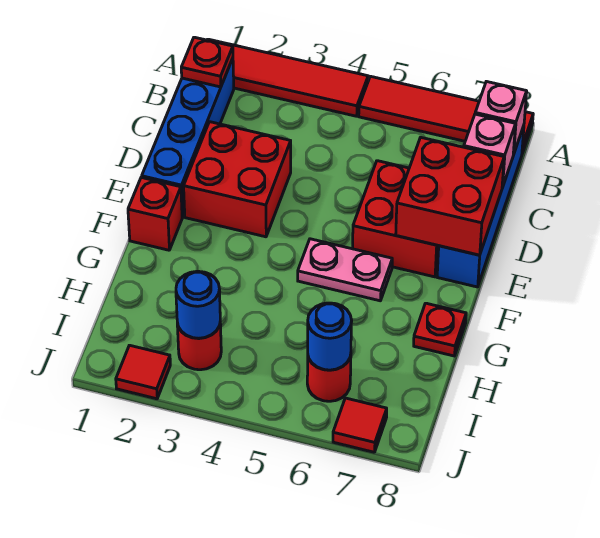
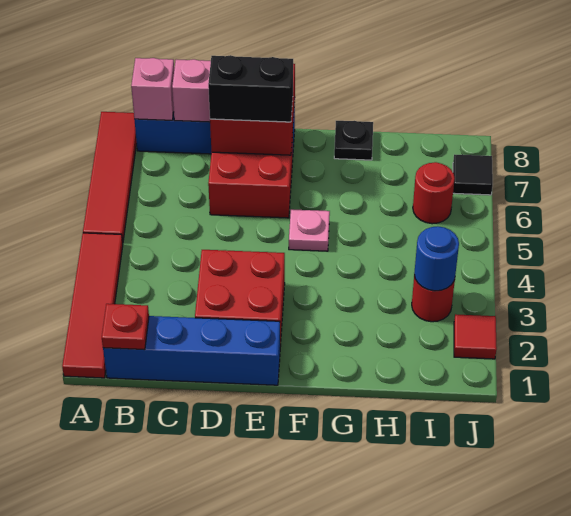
none -> black 1x2 brick [208,55,293,122]
red 1x1 brick [128,177,182,250] -> none
pink 1x2 plate [298,239,392,301] -> pink 1x1 plate [289,209,330,251]
red 1x1 plate [414,303,466,356] -> black 1x1 plate [334,121,373,160]
blue 1x1 round brick [308,303,352,370] -> none
red 1x1 tile [333,398,387,452] -> black 1x1 tile [453,155,493,195]

